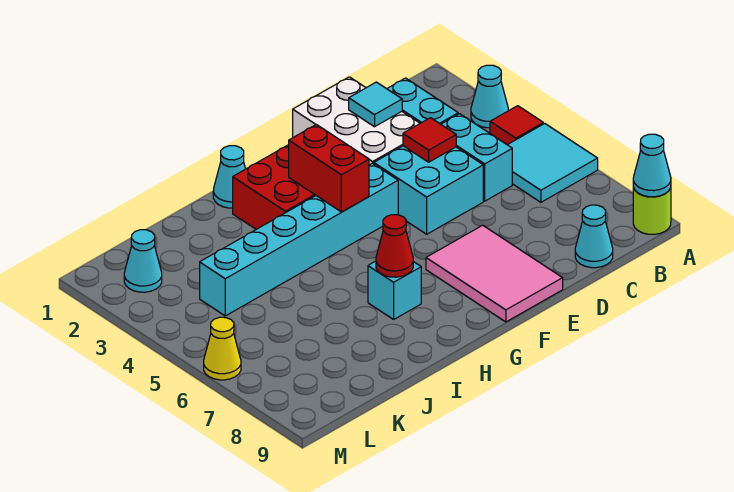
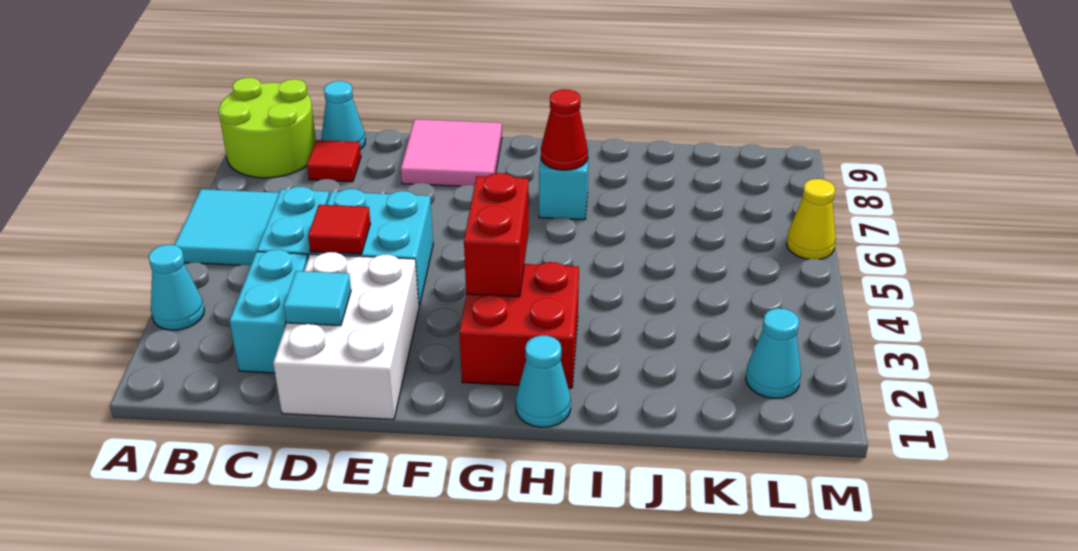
red 1x1 tile [490,106,543,145] -> red 1x1 tile moved to [307,140,361,182]
lime 1x1 round brick [633,188,671,234] -> lime 2x2 round brick [219,78,316,178]
cyan 1x1 cone [633,134,671,197] -> none
pink 2x3 tile [426,225,563,322] -> pink 2x2 tile [401,119,502,186]
cyan 1x6 brick [200,163,398,316] -> none

